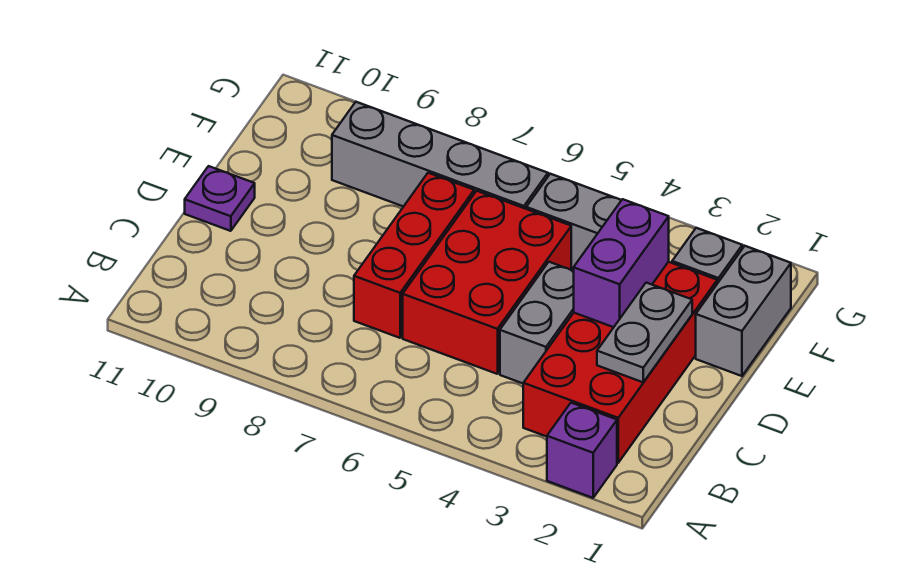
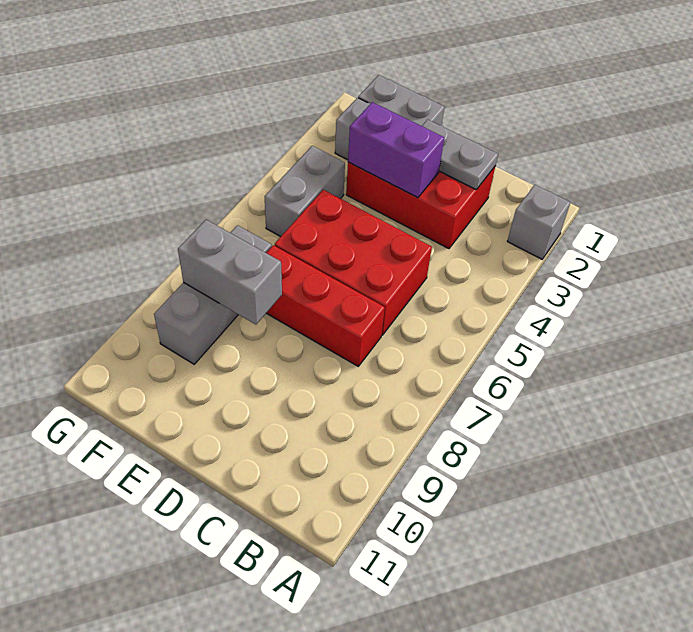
purple 1x1 brick [547,403,617,498] -> grey 1x1 brick [507,185,570,259]
red 2x4 brick [523,262,717,463] -> red 2x3 brick [346,162,495,249]
grey 1x2 brick [500,262,574,383] -> grey 1x2 brick moved to [178,220,282,324]
purple 1x1 plate [185,166,255,231] -> none
grey 1x4 brick [332,102,548,209] -> grey 1x3 brick [154,225,272,364]

